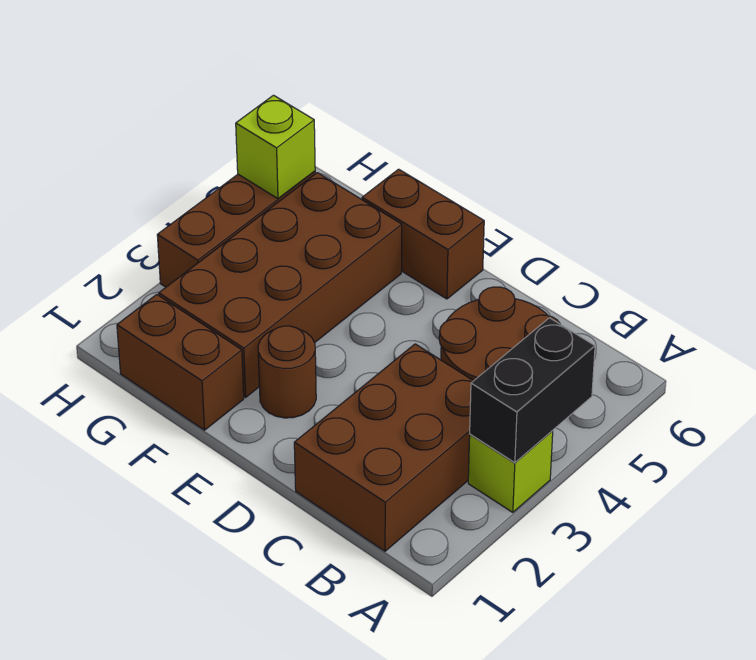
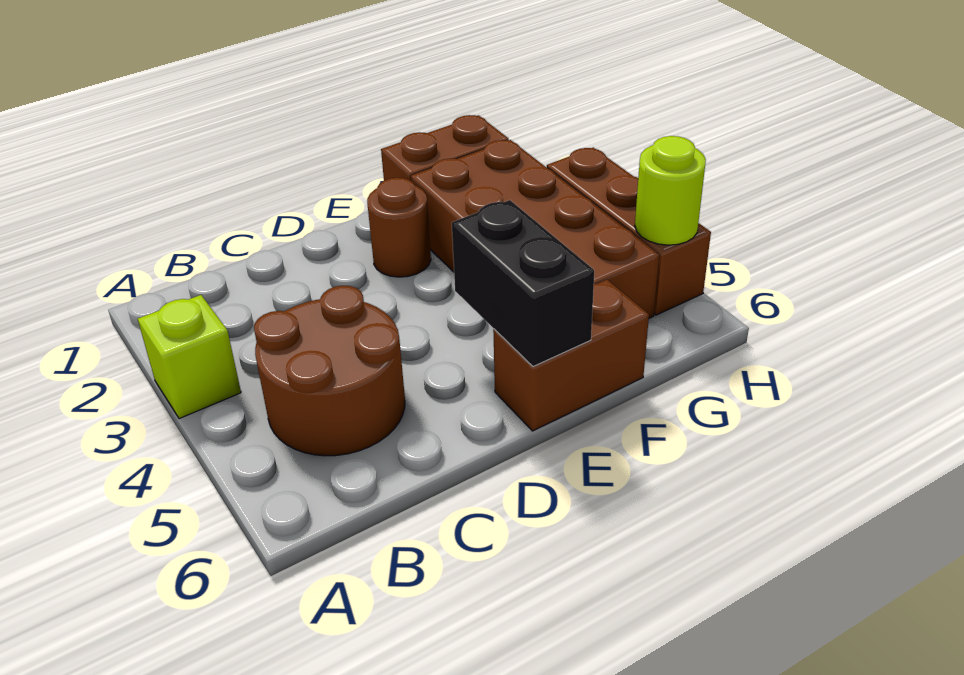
black 1x2 brick [470,318,595,463] -> black 1x2 brick moved to [452,200,594,367]
brown 2x3 brick [294,344,473,551] -> none
lime 1x1 brick [236,95,315,199] -> lime 1x1 round brick [635,136,706,245]

